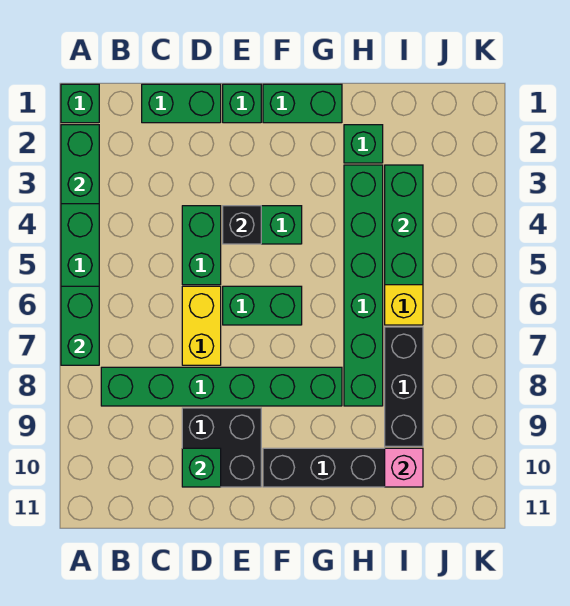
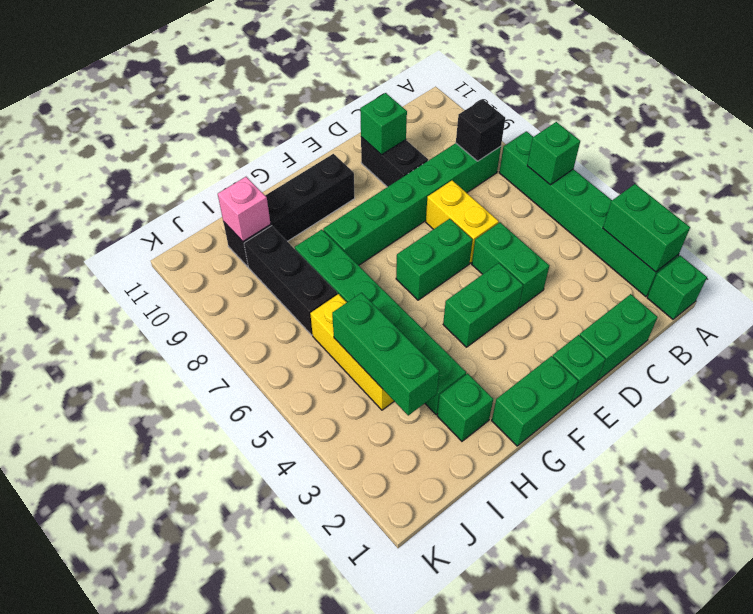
green 1x2 brick [61,286,99,365] -> green 1x1 brick [527,122,580,185]
black 2x2 brick [182,408,261,487] -> black 1x2 brick [361,137,428,187]
black 1x1 brick [223,206,261,244] -> black 1x1 brick moved to [456,99,505,161]

